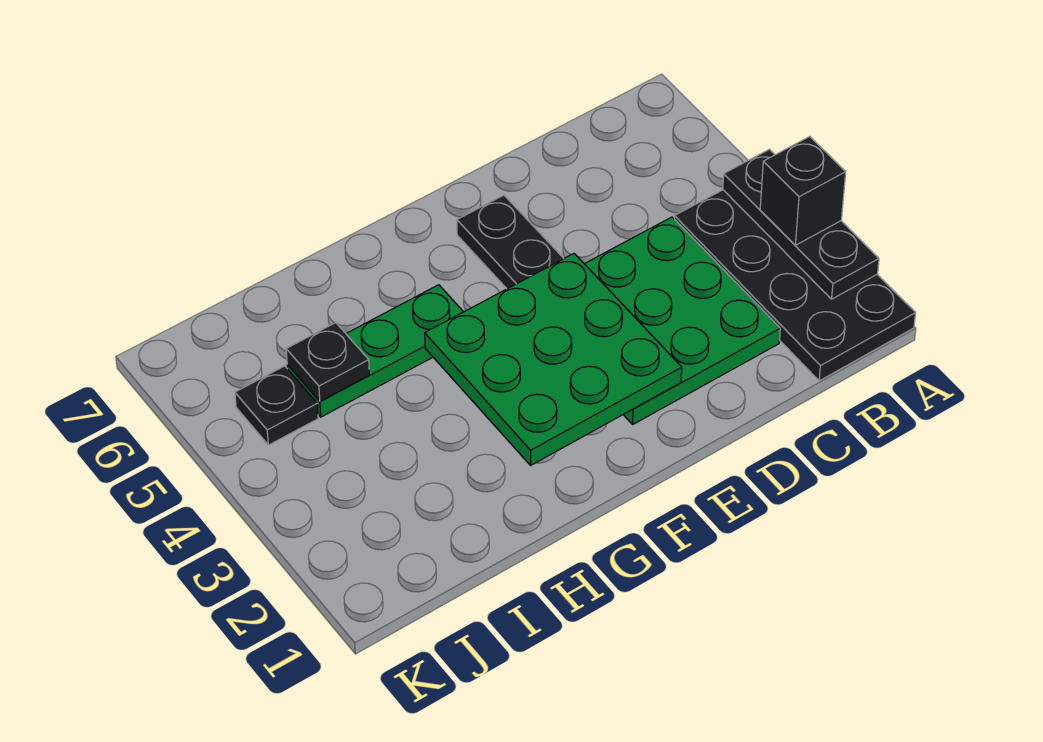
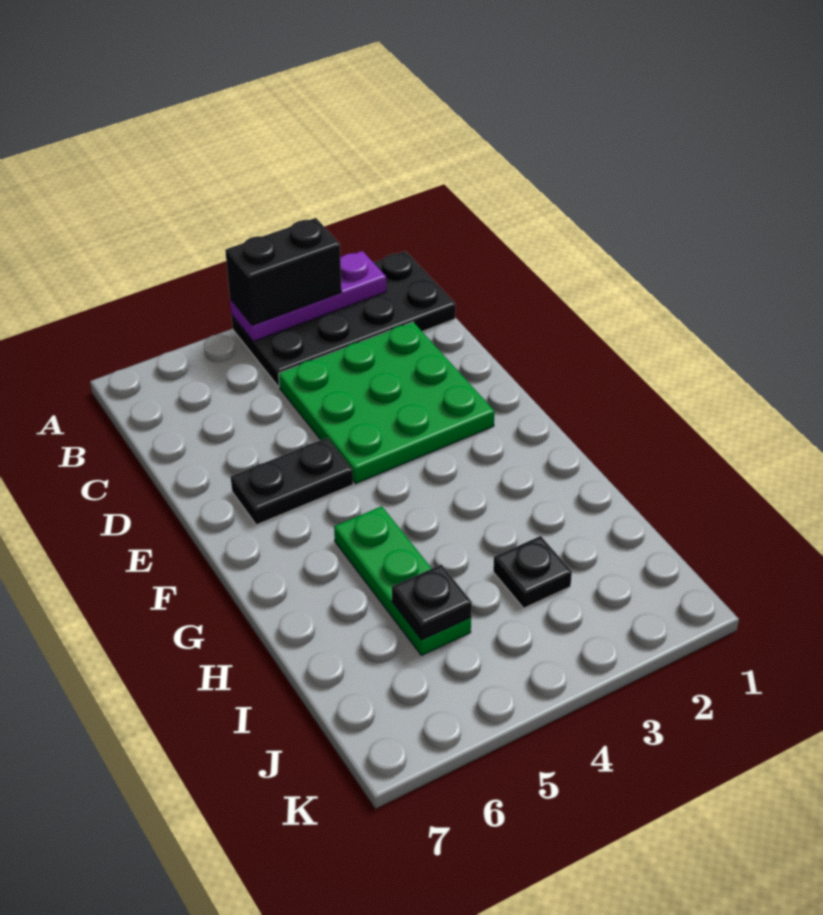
black 1x3 plate [723,149,879,299] -> purple 1x3 plate [230,251,386,341]
black 1x1 brick [760,137,846,245] -> black 1x2 brick [225,218,342,325]
green 3x3 plate [425,254,682,465] -> none
black 1x1 plate [235,366,318,445] -> black 1x1 plate moved to [493,536,572,608]

